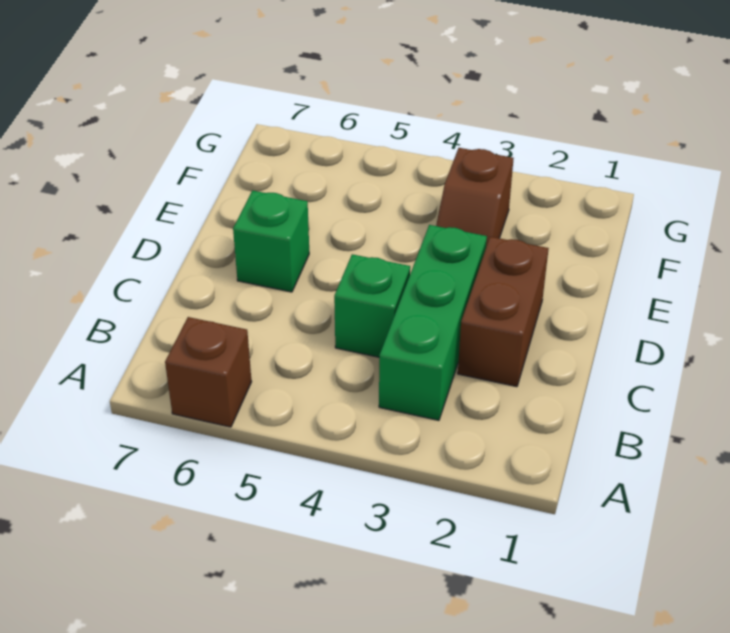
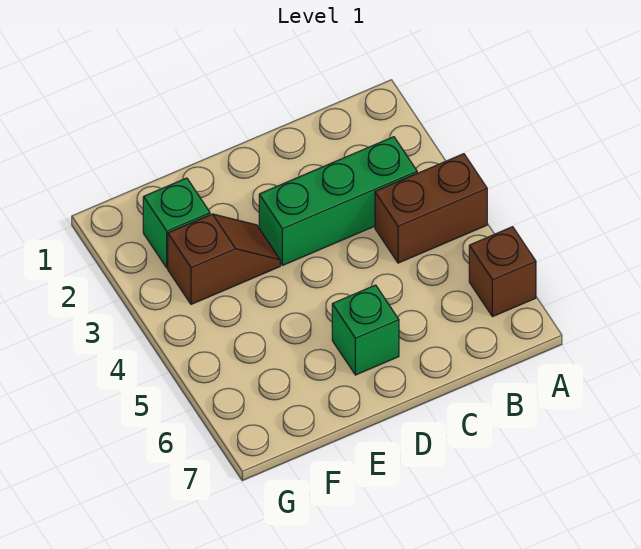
brown 1x2 brick [458,237,549,387] -> brown 1x2 brick moved to [375,154,487,263]
green 1x1 brick [334,254,410,357] -> green 1x1 brick moved to [143,178,210,268]

